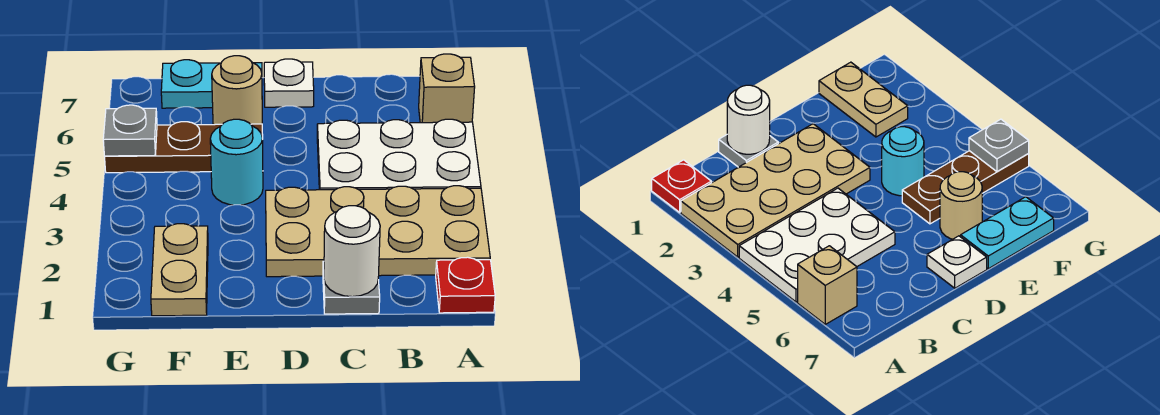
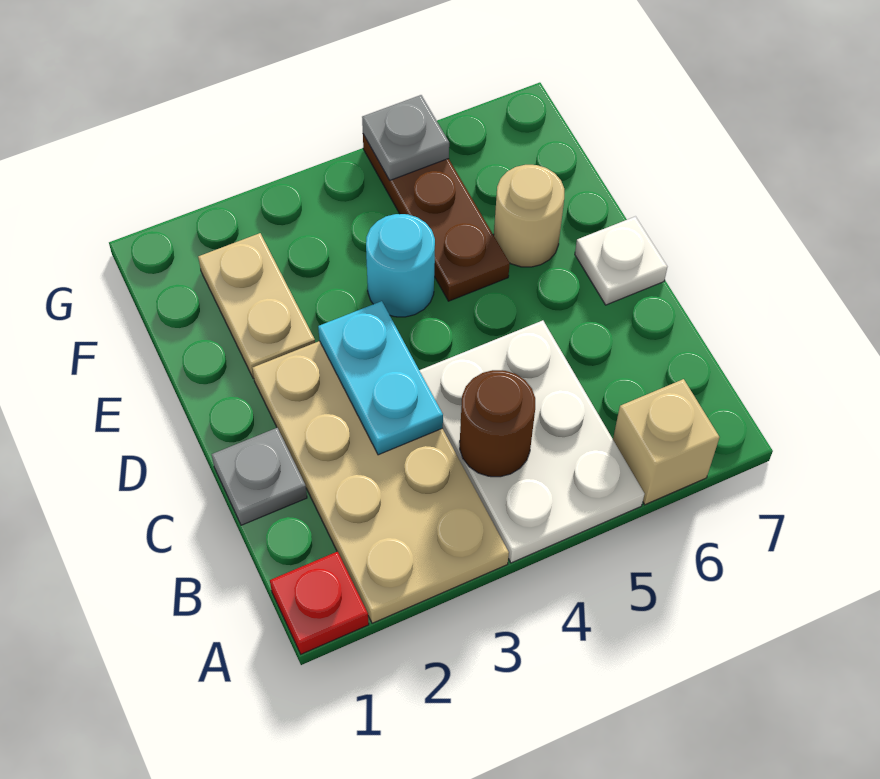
none -> brown 1x1 round brick [460,370,535,477]
white 1x1 round brick [324,206,380,297] -> none
cyan 1x2 plate [161,60,262,108] -> cyan 1x2 plate moved to [318,301,443,455]
tan 1x2 plate [151,224,208,316] -> tan 1x2 plate turned to [198,233,315,379]

